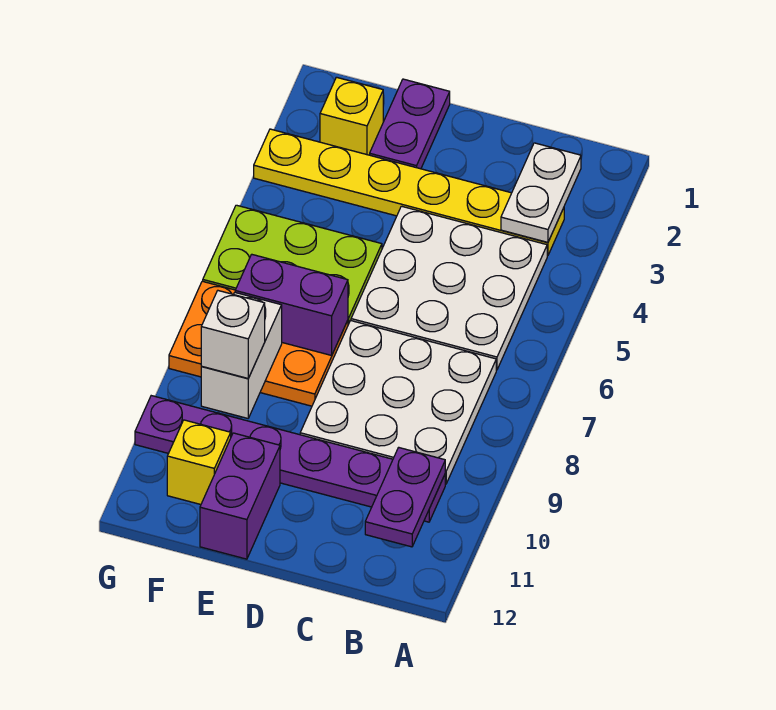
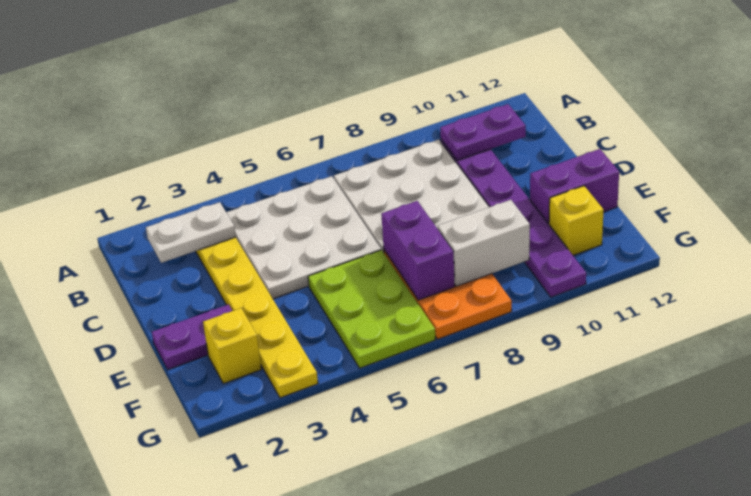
white 1x1 brick [201,291,265,378] -> none

